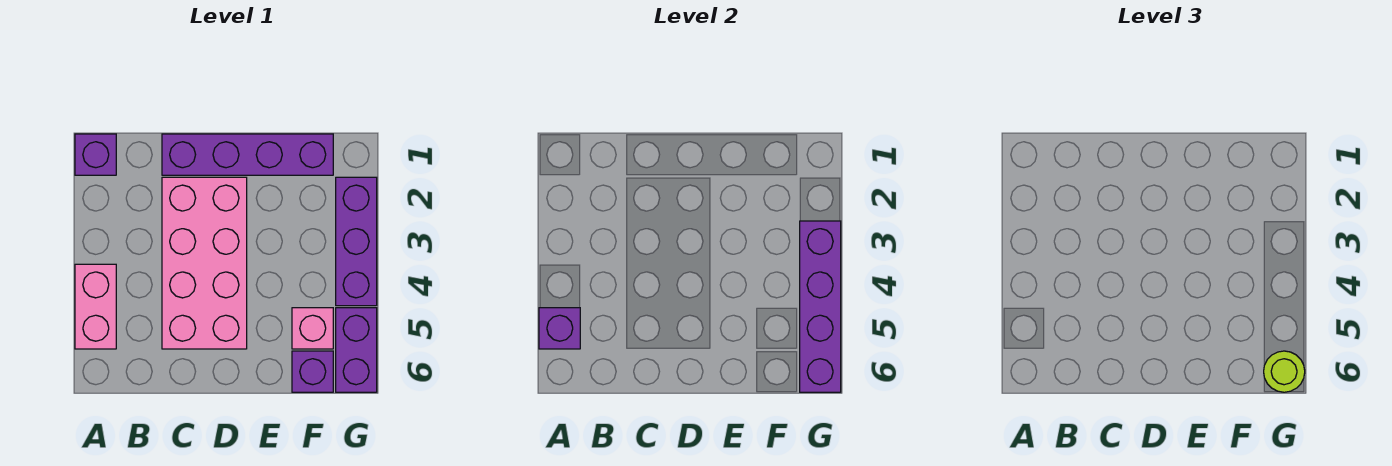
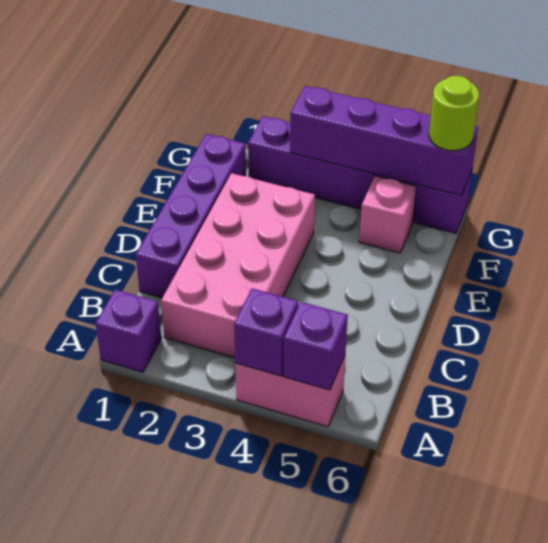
pink 2x4 brick [162,177,247,349] -> pink 2x4 brick turned to [161,173,315,358]
purple 1x1 brick [292,351,333,392] -> purple 1x1 brick moved to [234,288,298,376]

